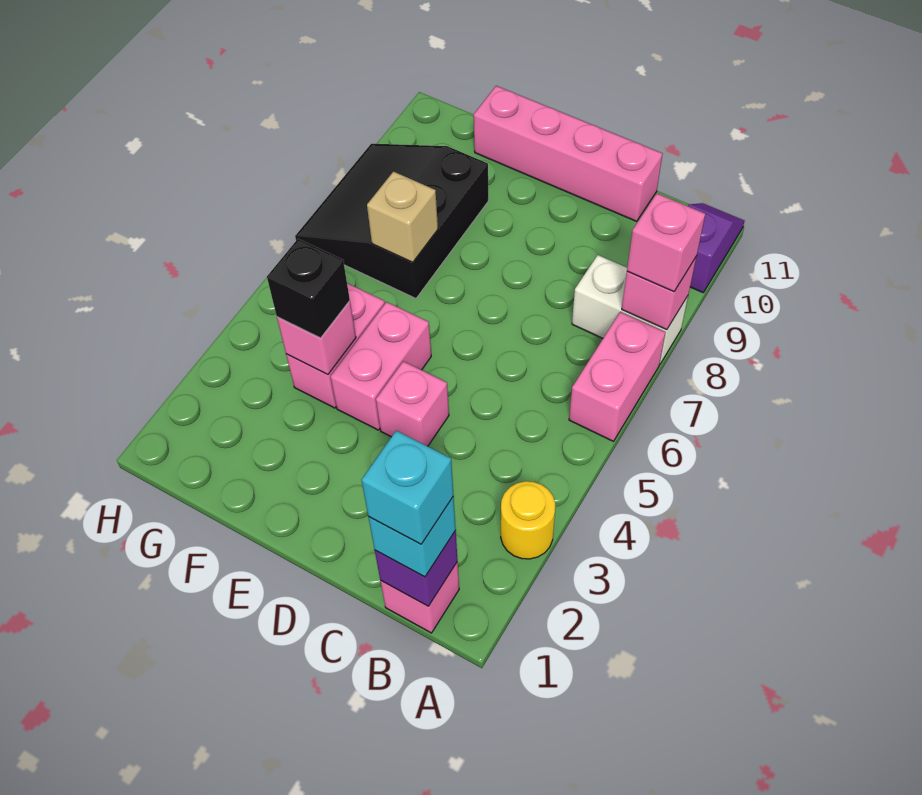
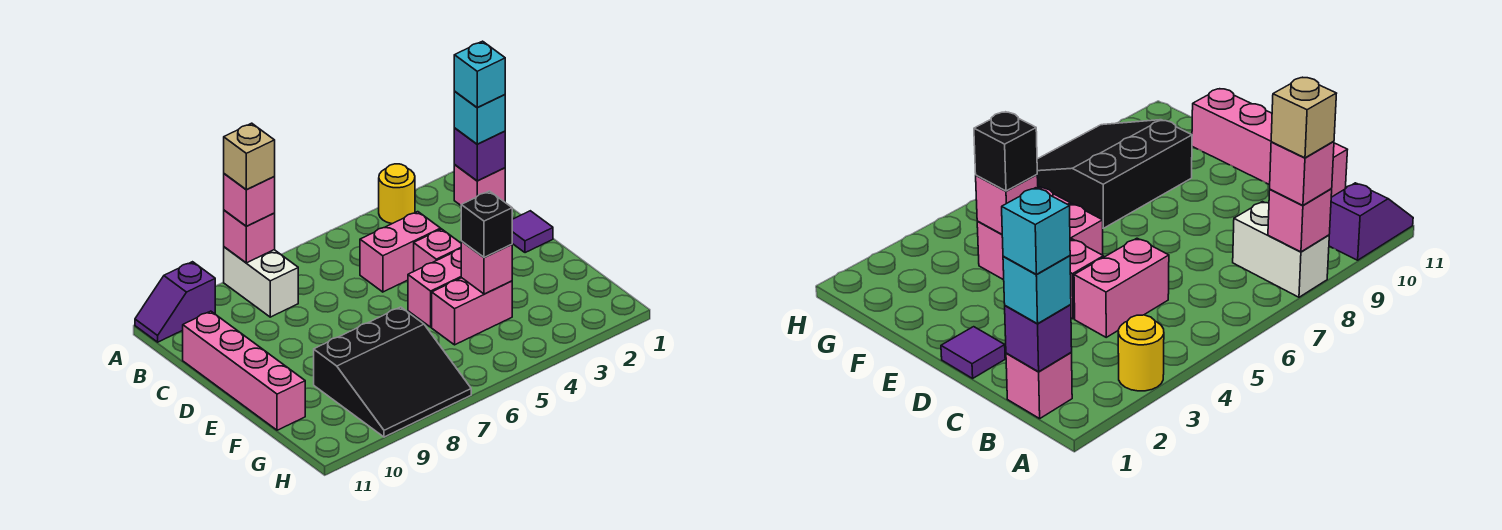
pink 1x2 brick [569,312,665,441] -> pink 1x2 brick moved to [360,212,441,292]
none -> purple 1x1 tile [512,211,553,253]
tan 1x1 brick [367,172,438,263] -> tan 1x1 brick moved to [224,123,275,190]

